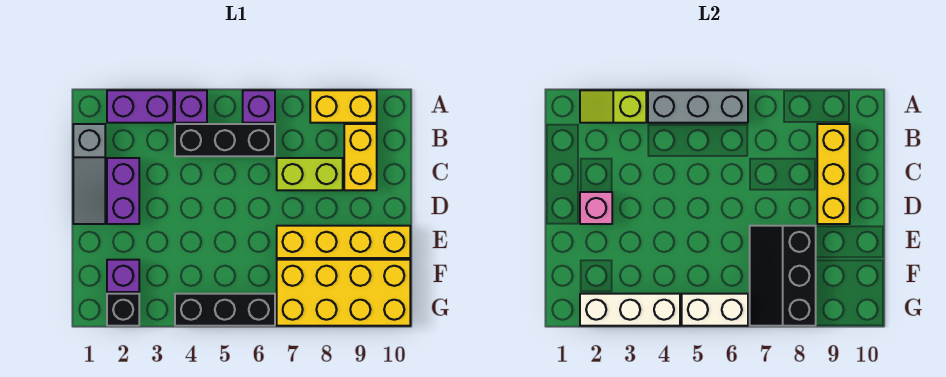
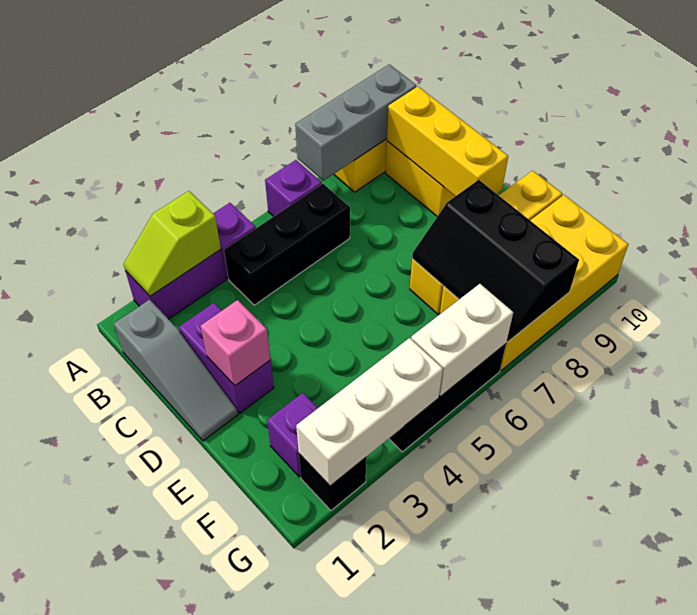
grey 1x3 brick [648,90,748,123] -> grey 1x3 brick moved to [295,64,416,181]
lime 1x2 brick [277,158,343,190] -> none

